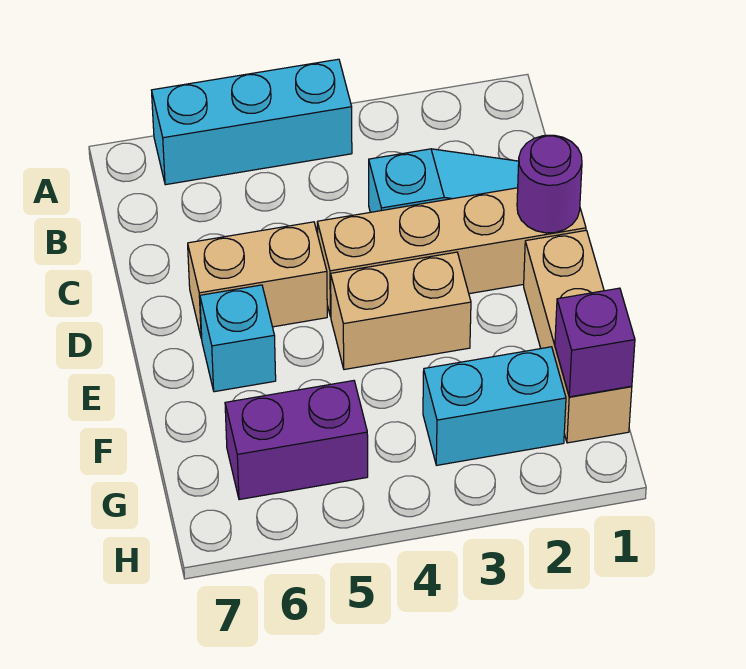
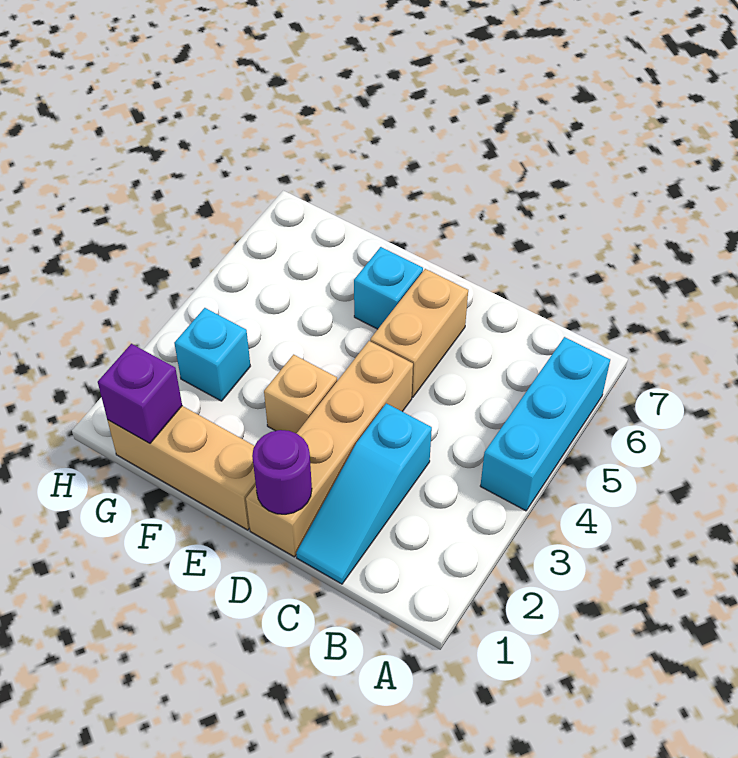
tan 1x2 brick [331,252,471,370] -> tan 1x1 brick [264,355,337,433]
cyan 1x2 brick [423,347,566,465] -> cyan 1x1 brick [174,308,250,401]
purple 1x2 brick [225,381,368,500] -> none

